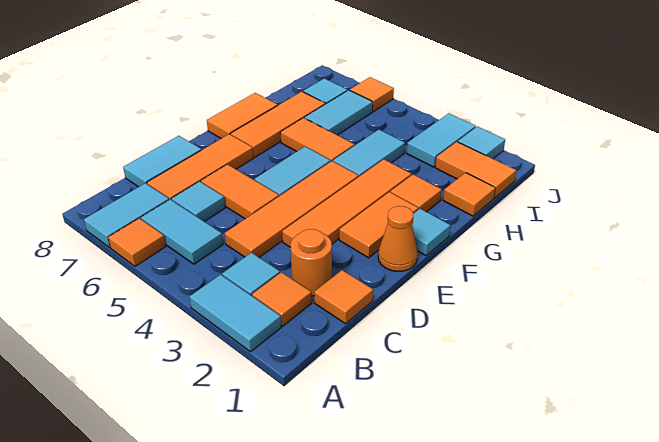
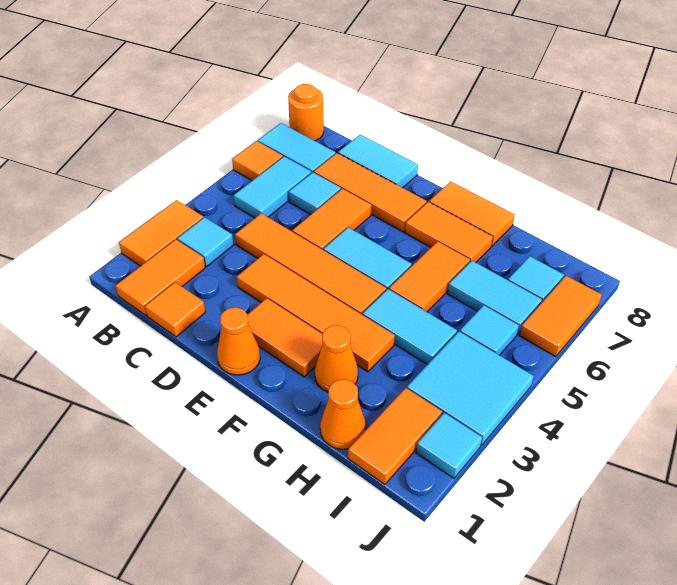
cyan 1x2 tile [190,275,281,352] -> orange 1x2 tile [119,200,203,266]
orange 1x1 tile [252,272,312,326] -> orange 1x2 tile [116,239,205,315]
orange 1x1 round brick [290,229,332,296] -> orange 1x1 round brick moved to [288,84,324,141]
cyan 1x1 tile [412,209,450,256] -> cyan 1x1 tile moved to [460,305,519,355]
orange 1x3 tile [230,92,325,157] -> orange 1x2 tile [405,202,493,262]
orange 1x1 tile [390,175,442,212] -> orange 1x1 cone [315,325,358,392]
orange 1x1 tile [443,173,495,216] -> orange 1x1 cone [320,379,366,449]
cyan 1x2 tile [407,113,476,167] -> cyan 2x2 tile [407,332,534,446]
orange 1x1 tile [350,77,394,112] -> orange 1x2 tile [520,276,602,357]

